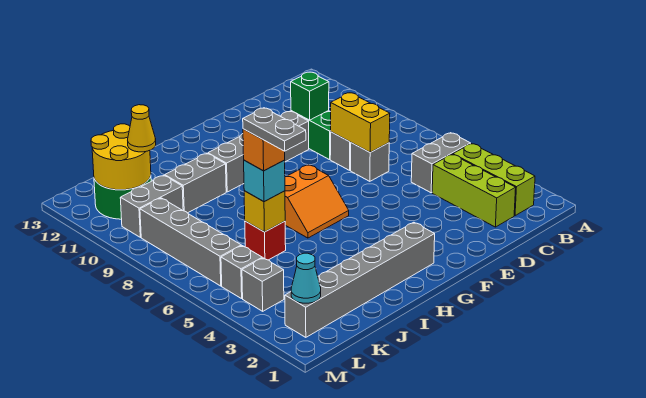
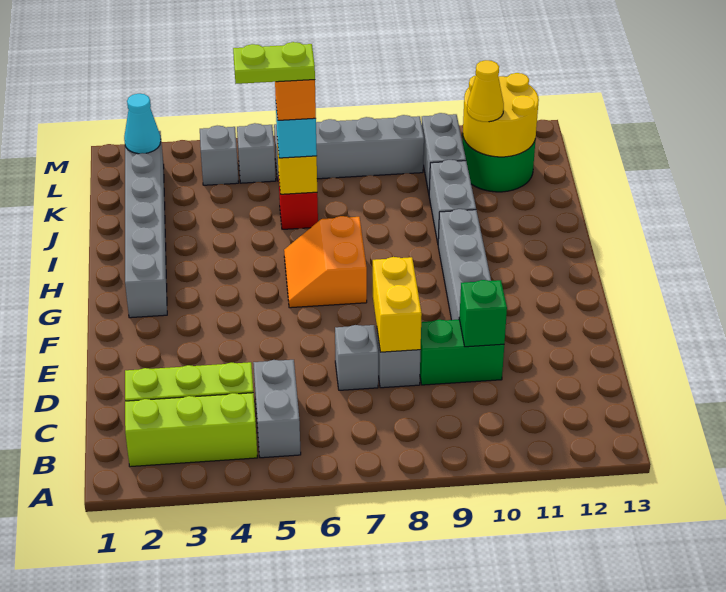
yellow 1x2 brick [331,93,390,152] -> yellow 1x2 brick turned to [373,257,422,352]
grey 1x2 plate [243,108,306,151] -> lime 1x2 plate [233,42,315,84]

